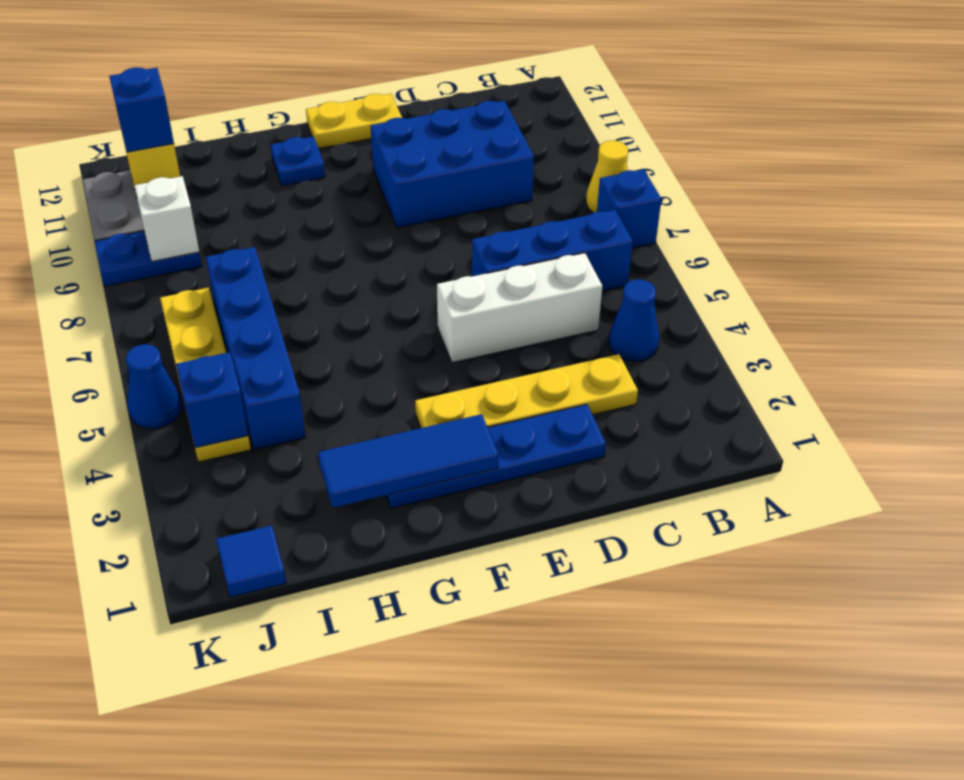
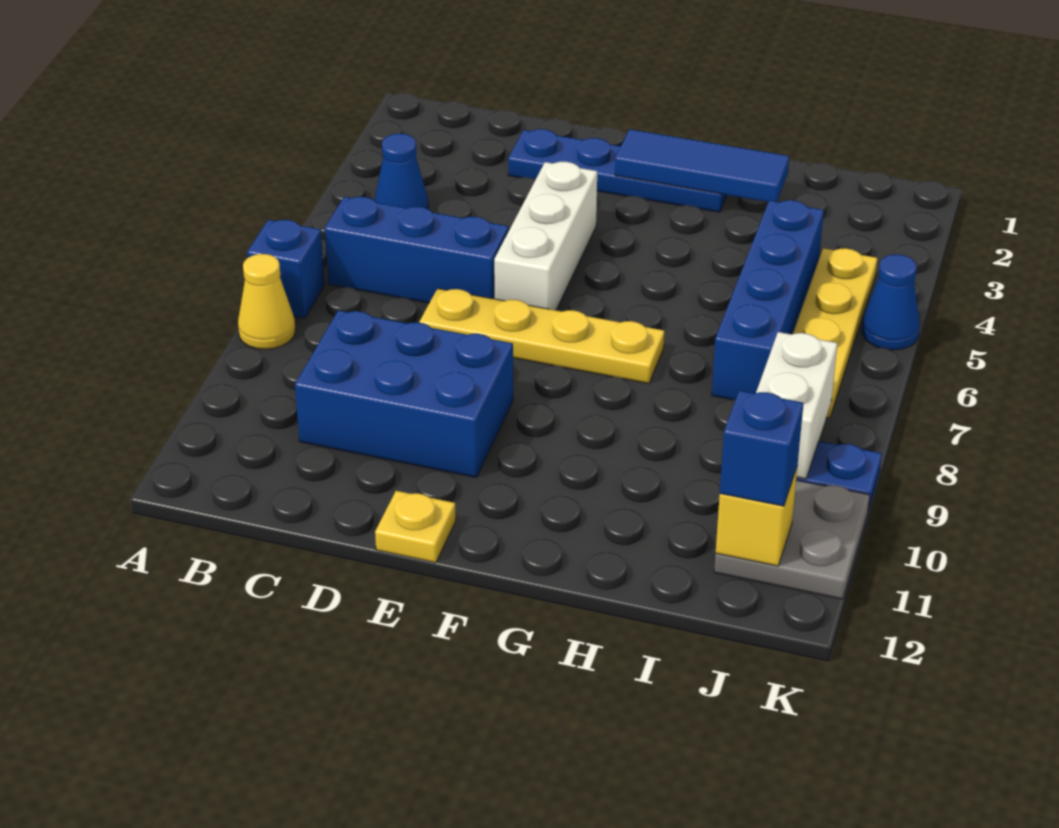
yellow 1x4 plate [415,354,638,428] -> yellow 1x4 plate moved to [419,288,664,384]
white 1x3 brick [437,253,602,363] -> white 1x3 brick turned to [494,162,597,310]
yellow 1x2 plate [306,94,402,149] -> yellow 1x1 plate [375,491,456,563]
blue 1x1 plate [271,136,325,186] -> none
blue 1x1 tile [216,525,286,597] -> none
blue 1x1 brick [176,352,248,448] -> none
white 1x1 brick [134,176,199,261] -> white 1x2 brick [756,332,837,479]

